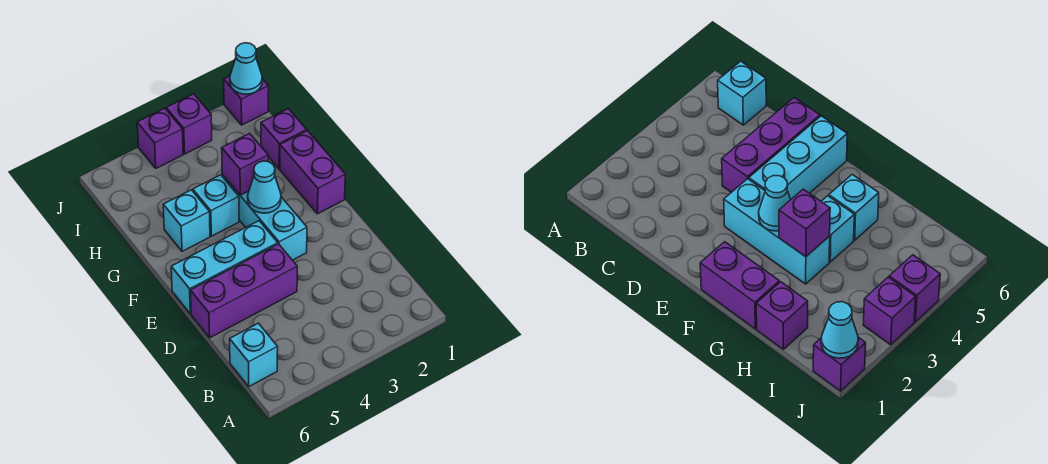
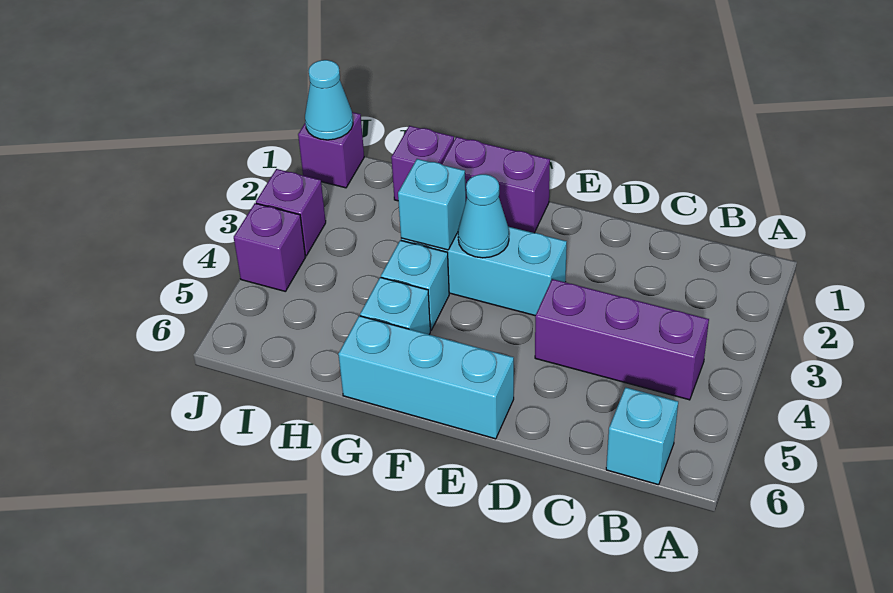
purple 1x3 brick [191,244,297,338] -> purple 1x3 brick turned to [535,279,709,400]
cyan 1x3 brick [171,221,278,314] -> cyan 1x3 brick turned to [338,316,514,439]
purple 1x1 brick [222,133,268,195] -> cyan 1x1 brick [398,159,466,250]

